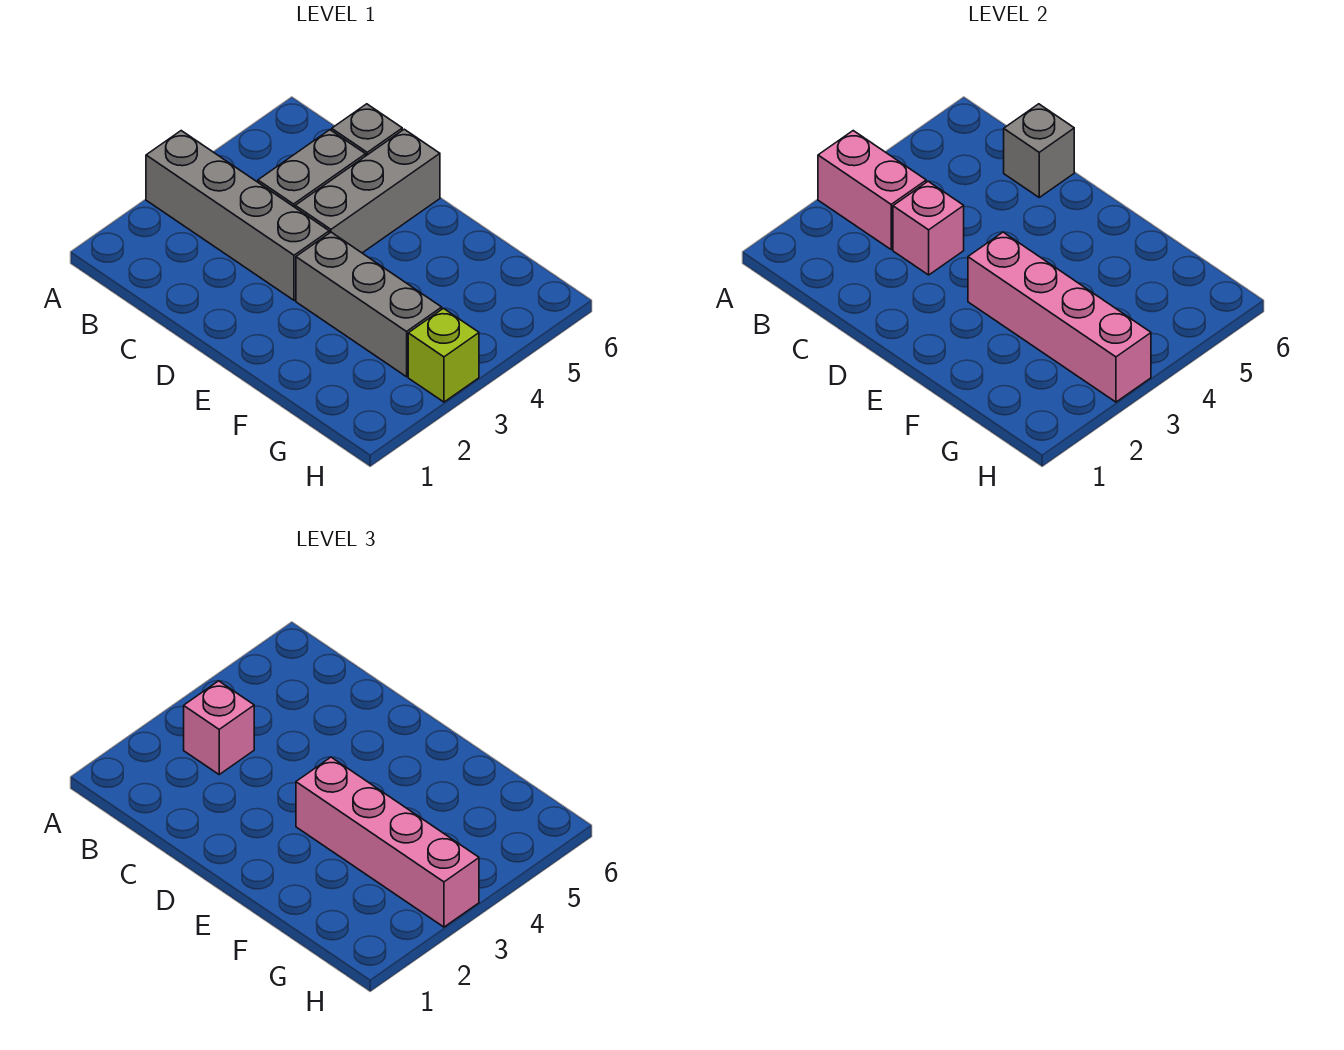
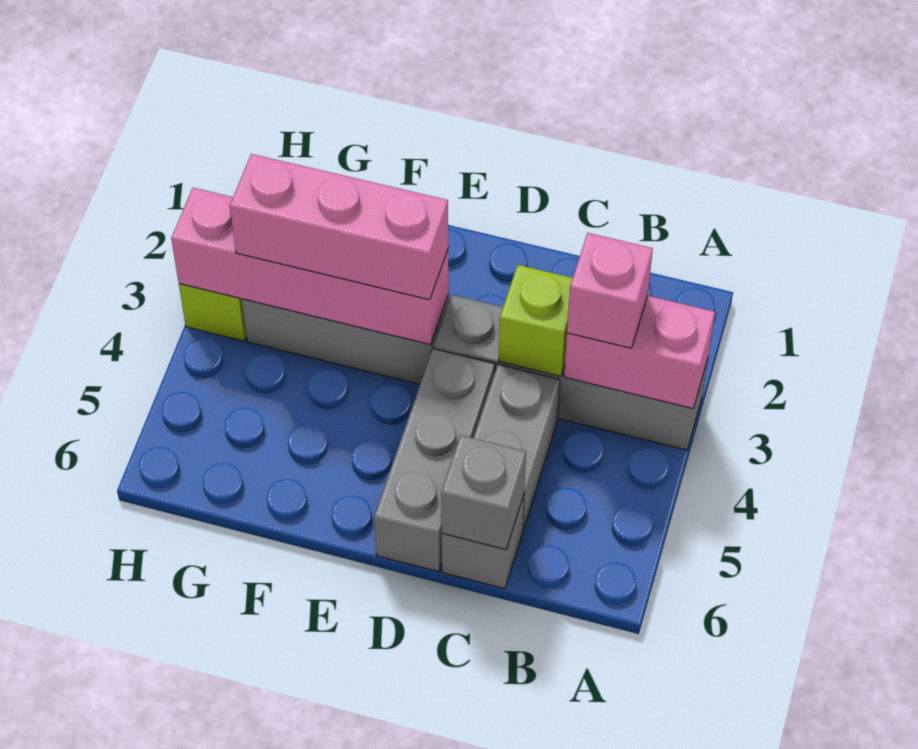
pink 1x1 brick [893,181,964,275] -> lime 1x1 brick [499,265,573,376]
pink 1x4 brick [296,757,479,927] -> pink 1x3 brick [230,154,448,300]

